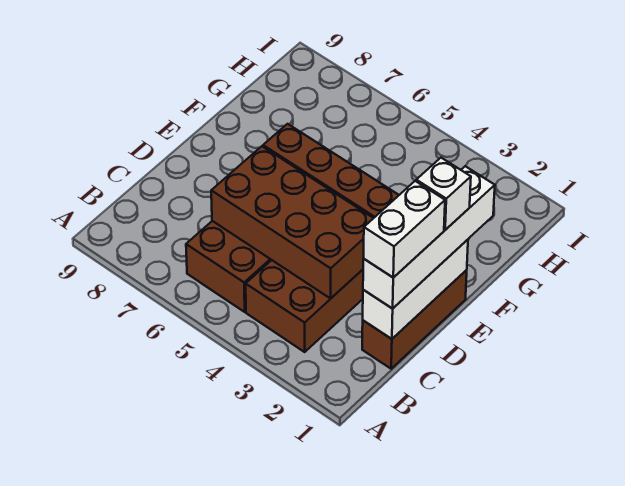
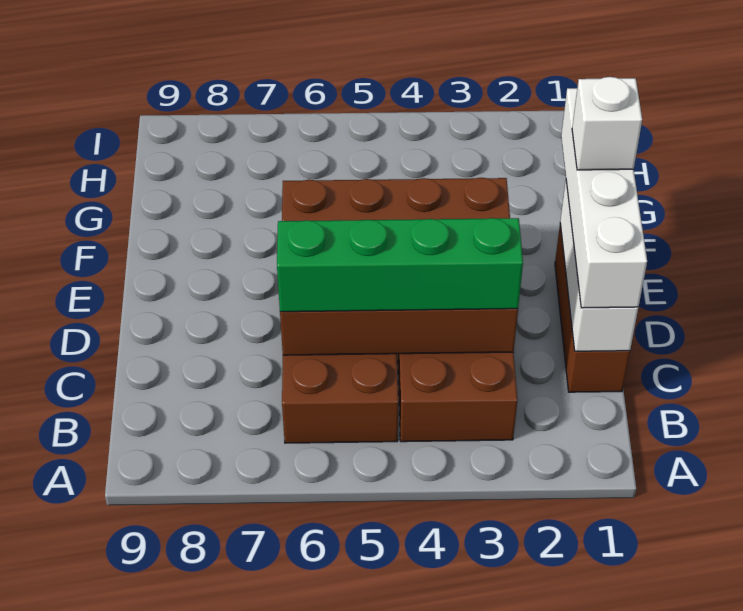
white 1x2 brick [364,181,445,278] -> none
none -> green 1x4 brick [277,218,523,312]

